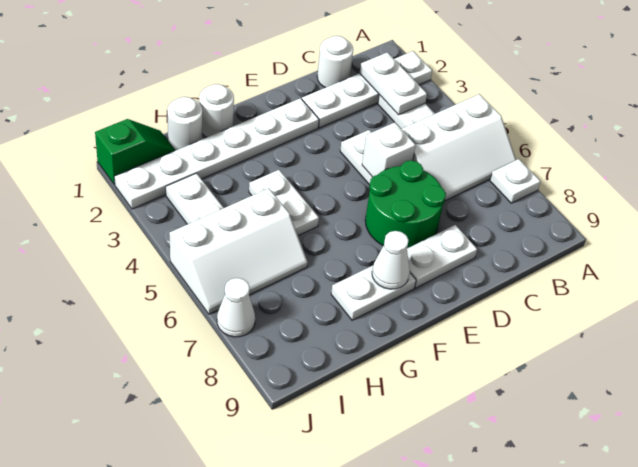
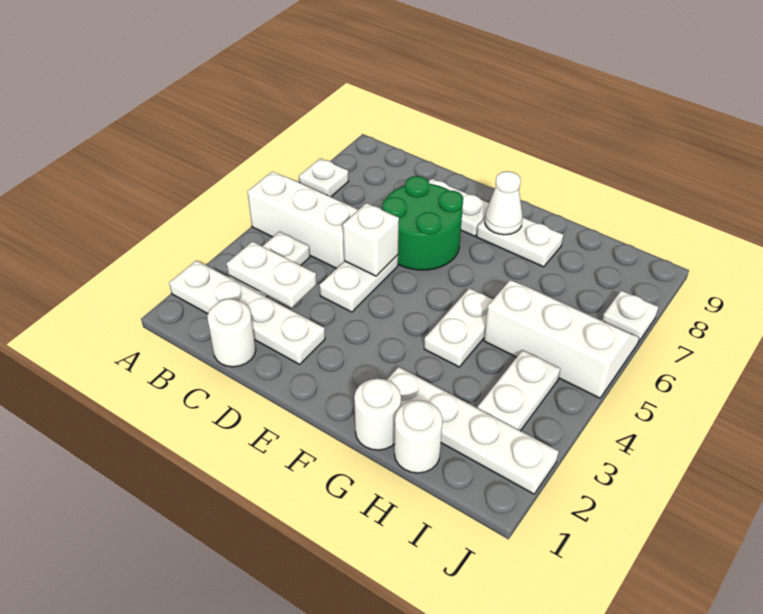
white 1x2 plate [360,52,427,115] -> white 1x2 plate turned to [227,241,317,308]
white 1x6 plate [114,98,319,209] -> white 1x4 plate [387,367,559,494]
green 1x2 slope [95,119,175,185] -> none
white 1x1 cone [217,278,255,337] -> white 1x1 plate [602,290,658,342]

